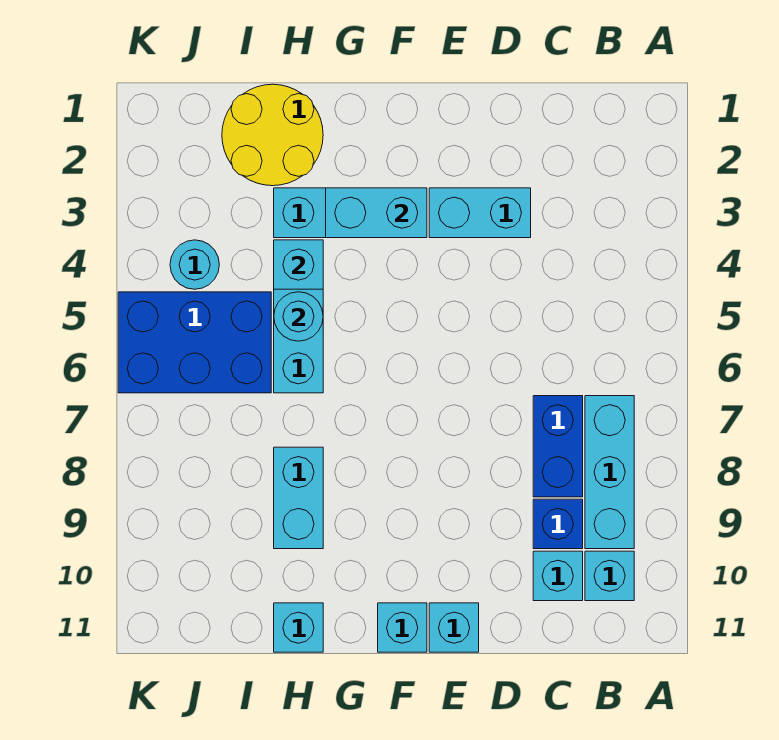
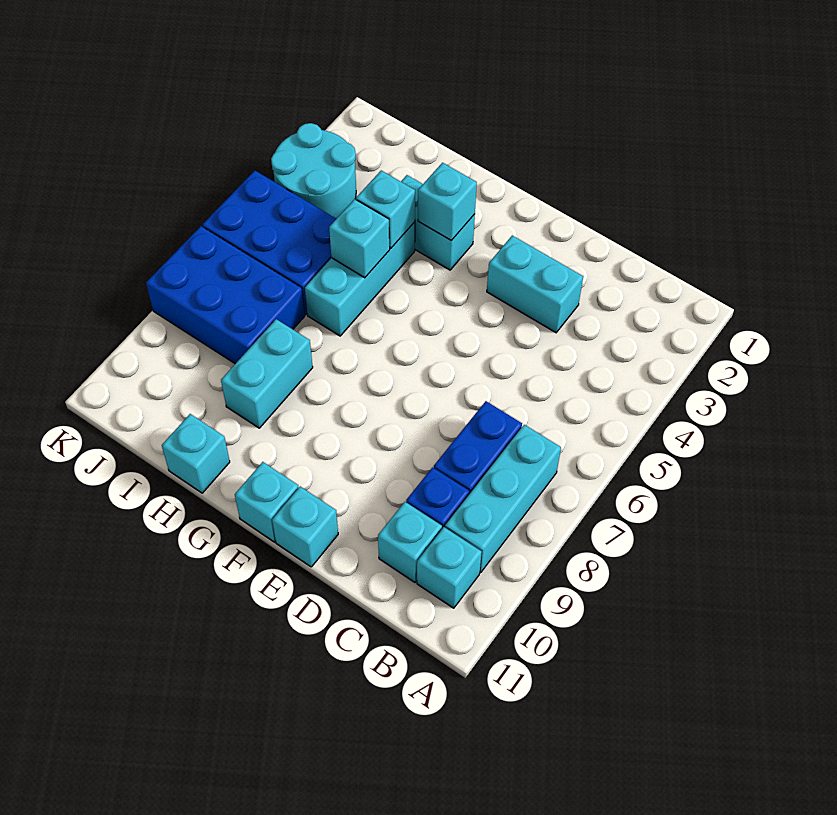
cyan 1x2 brick [326,188,427,238] -> cyan 1x1 brick [418,163,477,241]
yellow 2x2 round brick [222,84,323,186] -> none
cyan 1x1 round brick [274,292,323,341] -> cyan 1x1 brick [329,199,390,278]
none -> blue 2x3 brick [146,226,305,364]
cyan 1x1 round brick [170,240,219,289] -> cyan 2x2 round brick [271,123,356,219]

